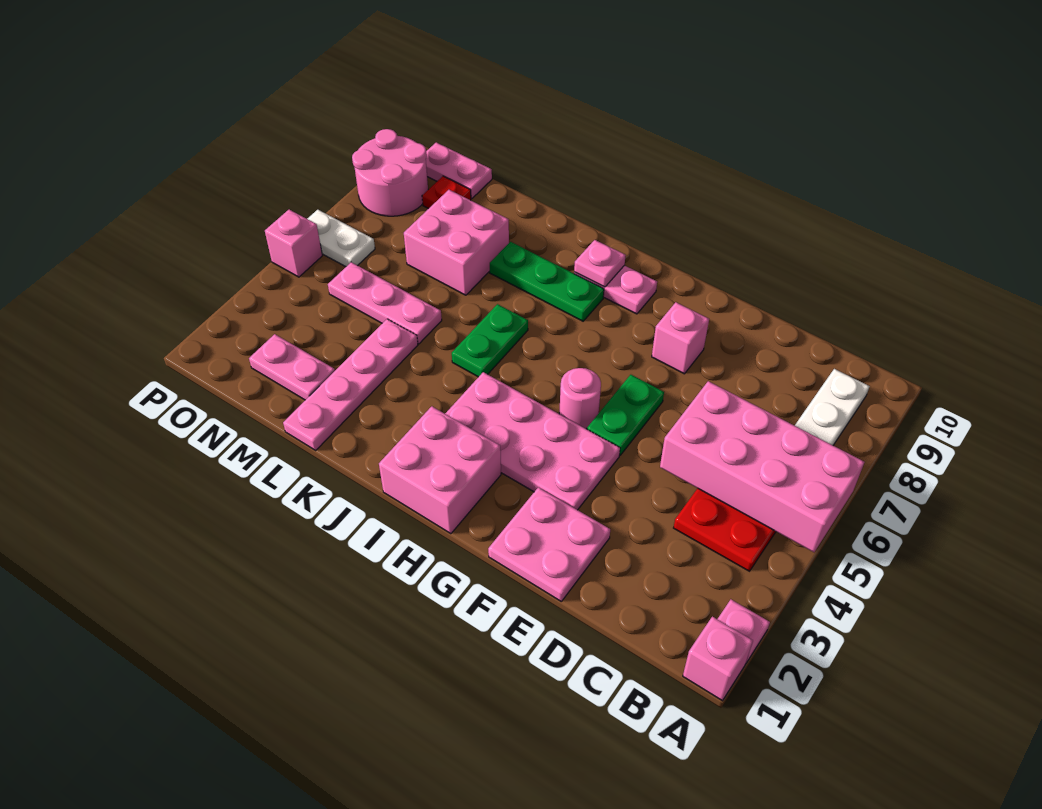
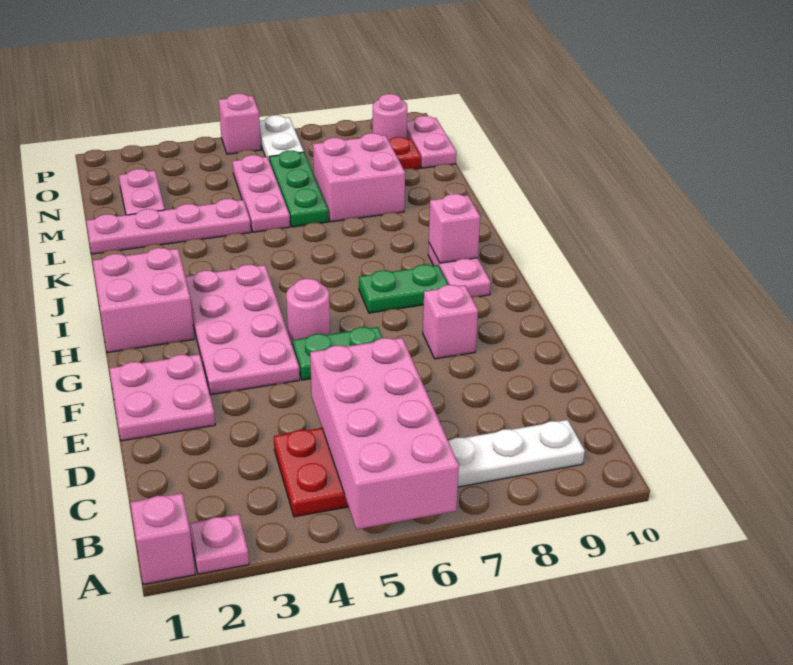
green 1x3 plate [490,242,604,321] -> green 1x3 plate moved to [269,151,329,227]
pink 1x1 plate [574,240,626,287] -> pink 1x1 brick [429,194,480,263]
green 1x2 plate [452,304,528,377] -> green 1x2 plate moved to [359,265,448,313]
pink 2x2 round brick [352,129,428,216] -> pink 1x1 round brick [373,94,407,141]

